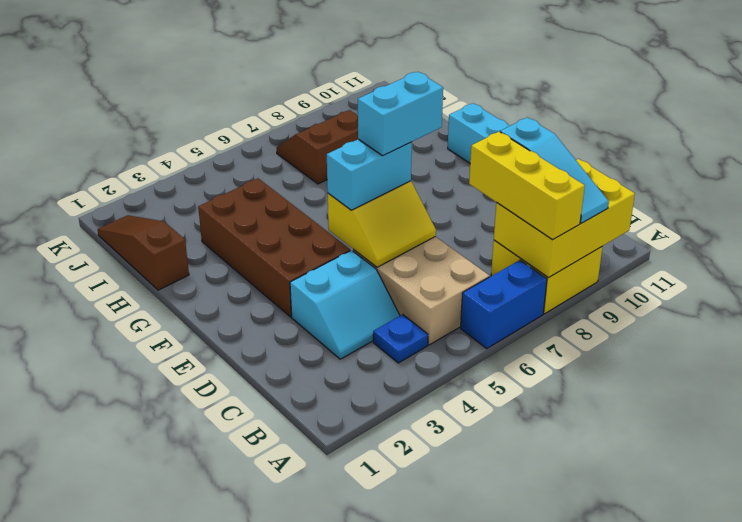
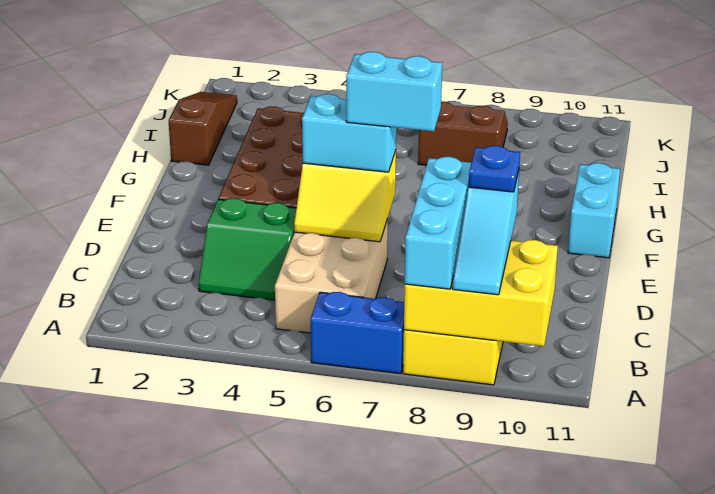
yellow 1x3 brick [469,132,585,240] -> cyan 1x3 brick [405,157,471,289]
blue 1x1 plate [373,314,428,363] -> blue 1x1 plate moved to [469,146,520,192]
cyan 2x2 slope [290,250,400,359] -> green 2x2 slope [199,198,296,300]

